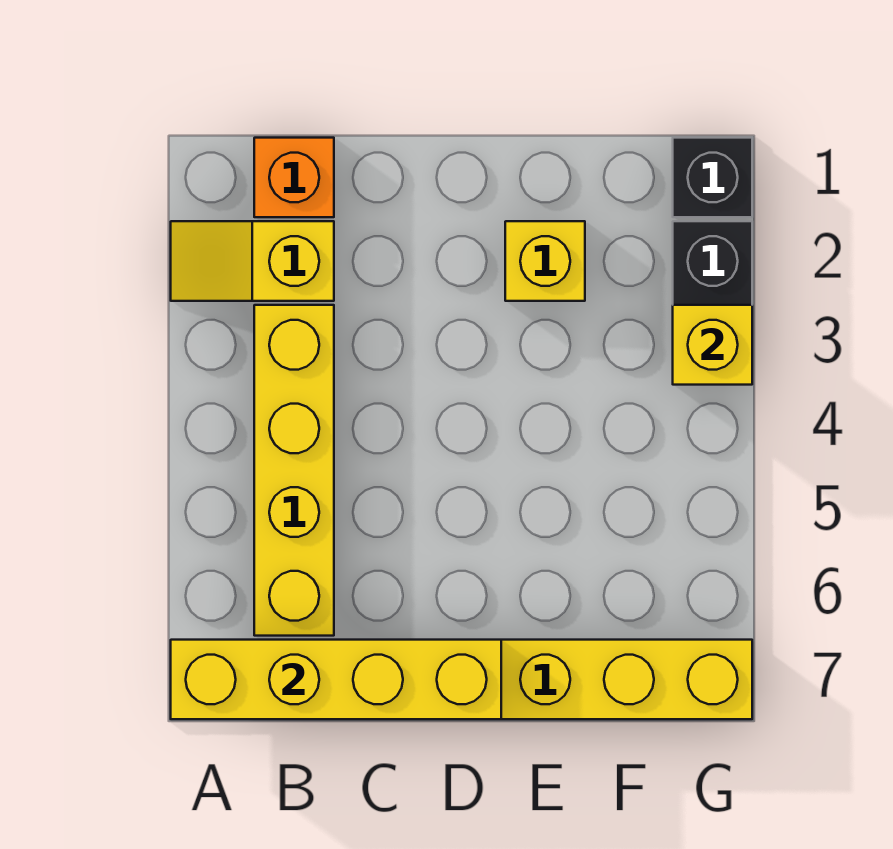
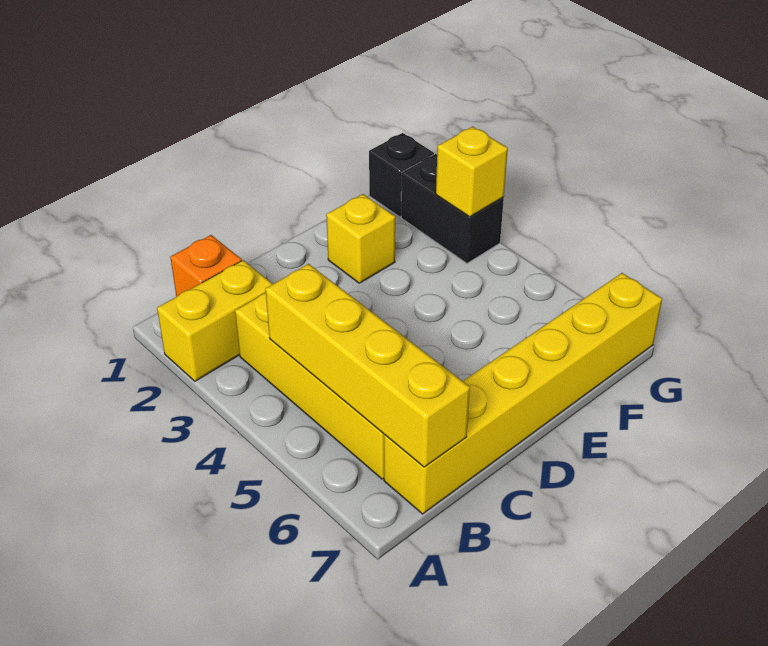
yellow 1x2 slope [171,221,334,301] -> yellow 1x2 brick [157,260,272,381]
yellow 1x4 brick [171,640,501,719] -> yellow 1x4 brick turned to [265,264,470,467]

